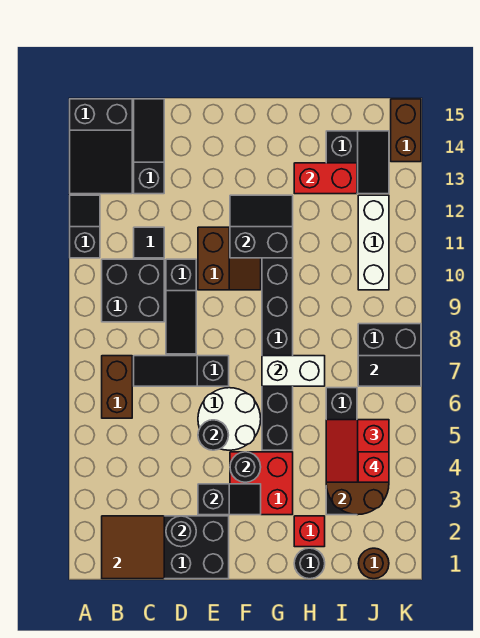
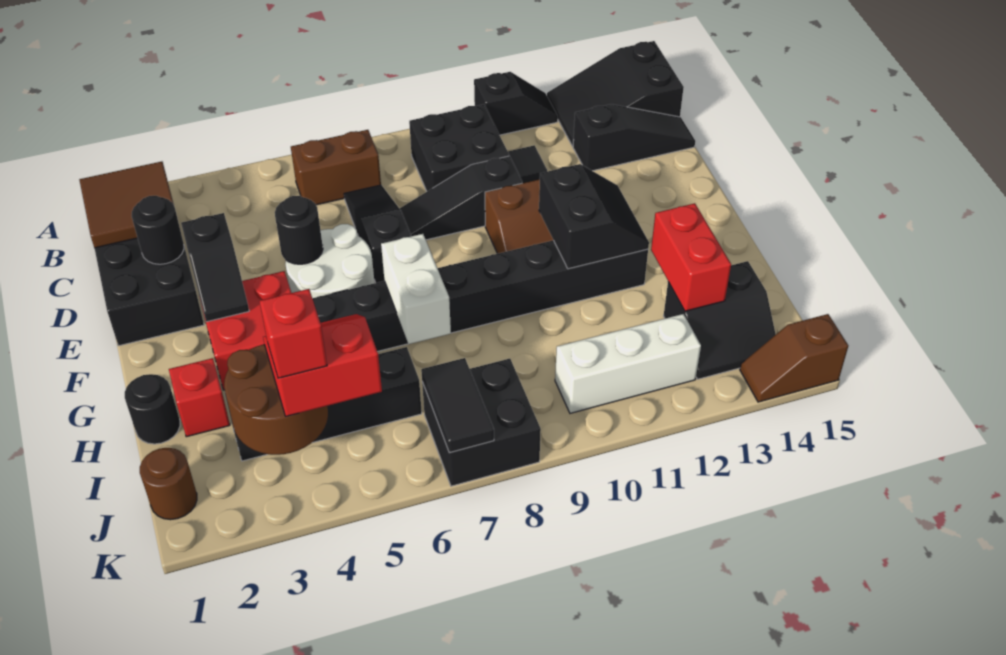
black 1x1 round brick [230,452,261,482] -> none
brown 1x2 brick [391,99,421,162] -> brown 1x2 slope [740,314,848,402]

